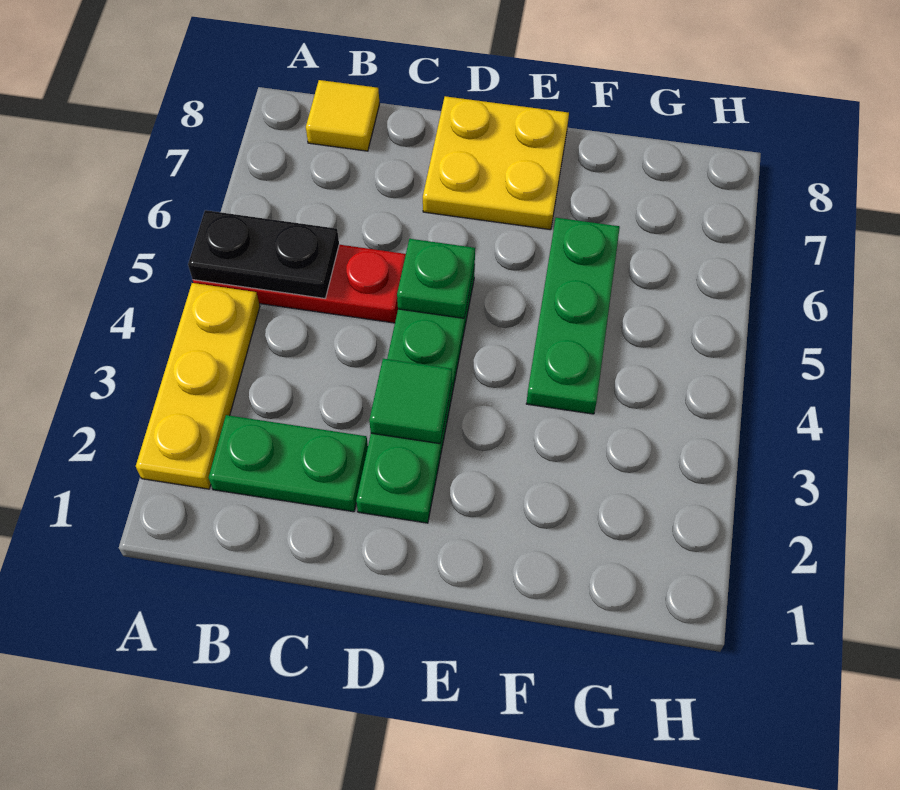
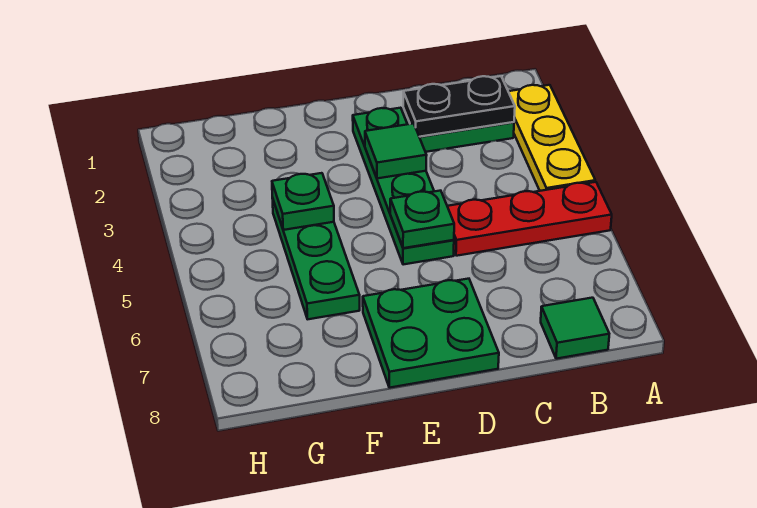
black 1x2 plate [188,210,339,298] -> black 1x2 plate moved to [403,76,515,137]
yellow 1x1 tile [306,80,379,151] -> green 1x1 tile [541,298,609,359]
yellow 2x2 plate [423,96,569,230] -> green 2x2 plate [363,279,499,388]
none -> green 1x1 plate [272,173,334,230]

